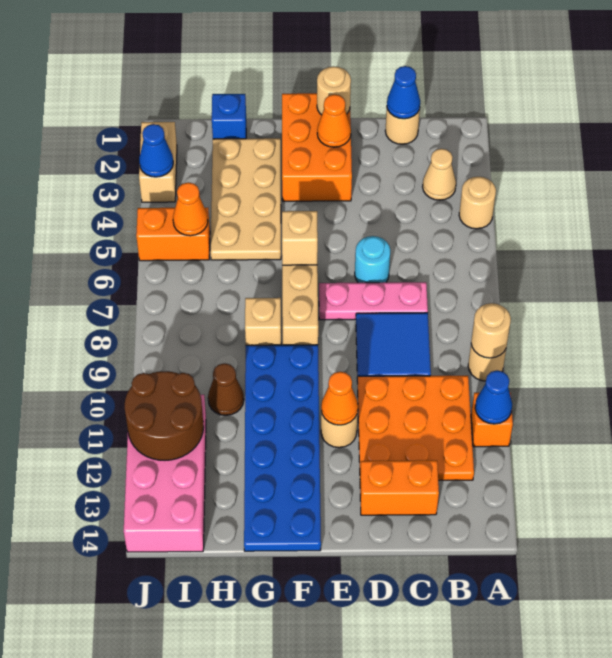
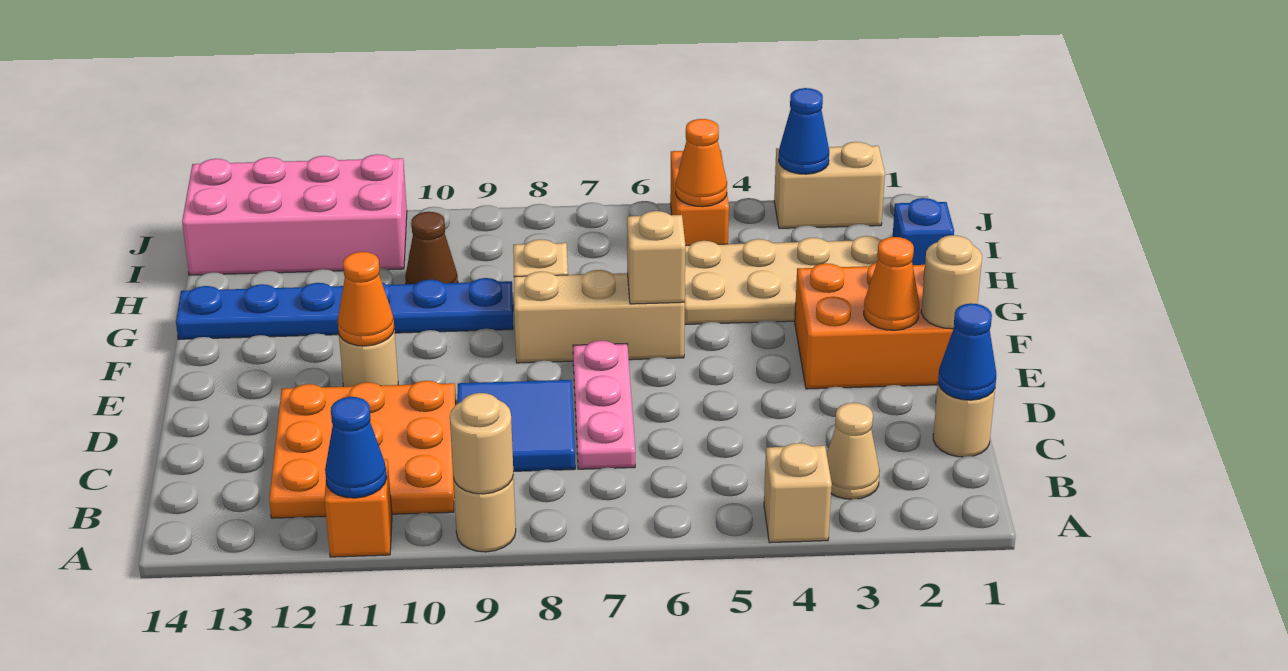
tan 1x1 round brick [459,177,496,229] -> tan 1x1 brick [764,443,832,543]
orange 1x2 brick [360,460,439,515] -> none
cyan 1x1 round brick [355,236,390,283] -> none
blue 2x6 plate [244,345,321,551] -> blue 1x6 plate [176,278,513,339]
brown 2x2 round brick [125,371,204,460] -> none

